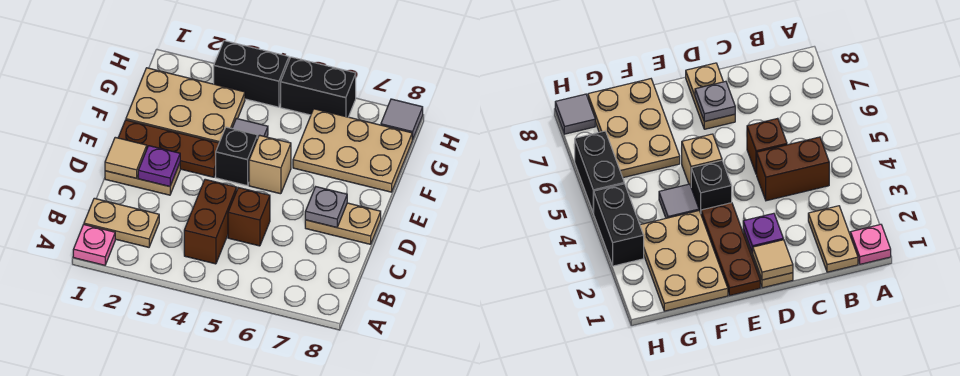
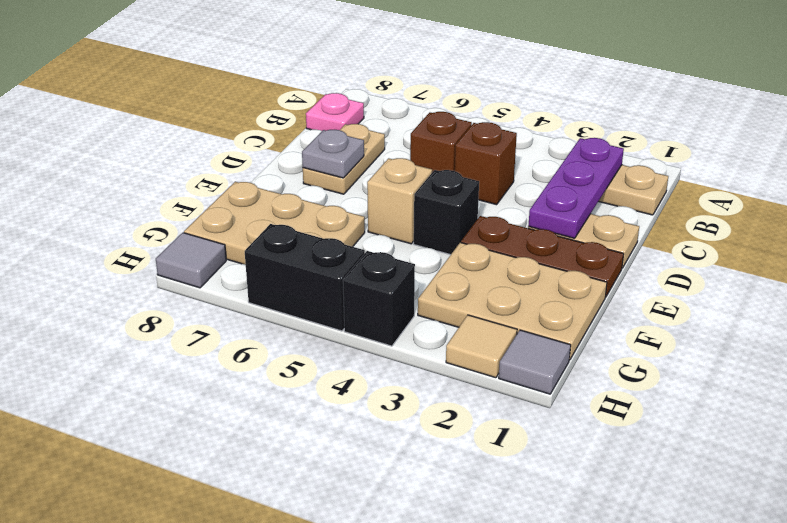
pink 1x1 plate [73,225,115,265] -> pink 1x1 plate moved to [306,93,364,131]
brown 1x2 brick [184,179,237,264] -> brown 1x1 brick [455,122,517,205]
tan 1x1 tile [105,137,147,178] -> tan 1x1 tile moved to [446,315,517,378]
purple 1x1 plate [138,146,180,187] -> purple 1x3 plate [528,138,624,238]
tan 1x2 plate [305,203,381,244] -> tan 1x2 plate turned to [303,124,385,194]
grey 1x1 tile [232,118,268,137] -> grey 1x1 tile moved to [499,330,571,394]
black 1x2 brick [214,41,289,107] -> black 1x1 brick [343,251,415,346]

